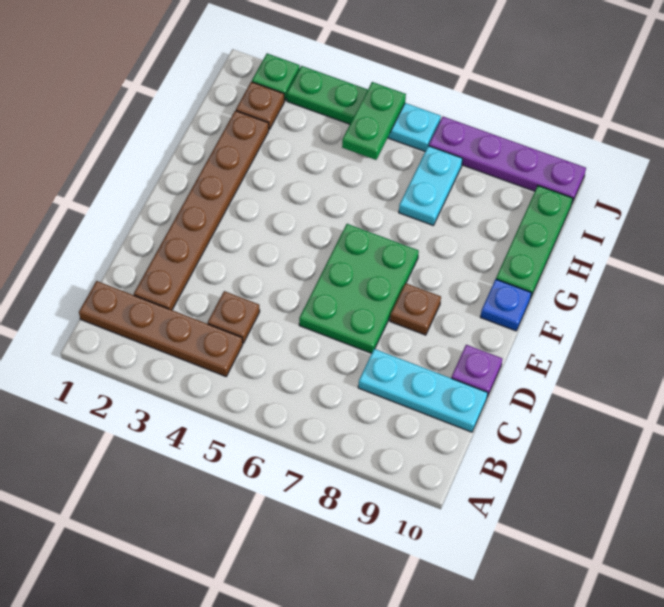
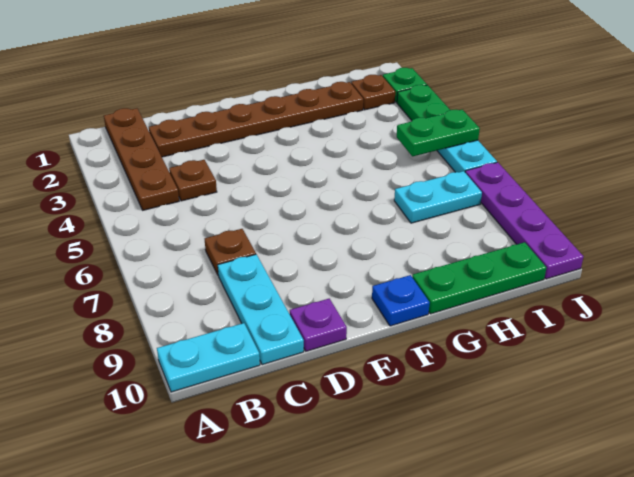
none -> cyan 1x2 plate [157,323,260,392]
green 2x3 plate [299,224,419,353] -> none
brown 1x1 plate [390,283,441,335] -> brown 1x1 plate moved to [205,229,256,275]

